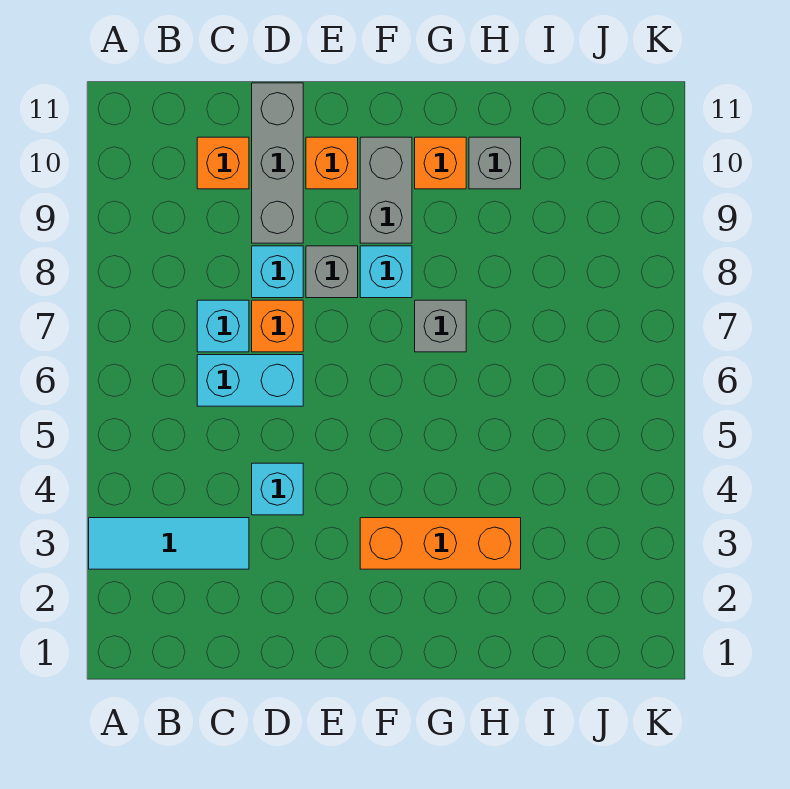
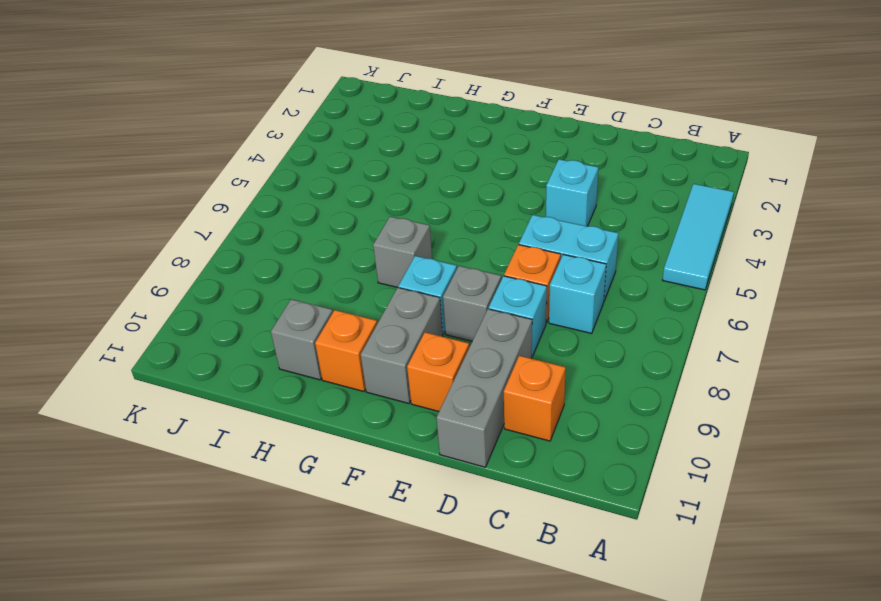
cyan 1x3 tile [89,518,249,569] -> cyan 1x3 tile turned to [663,184,734,290]
orange 1x3 brick [360,518,521,569] -> none

